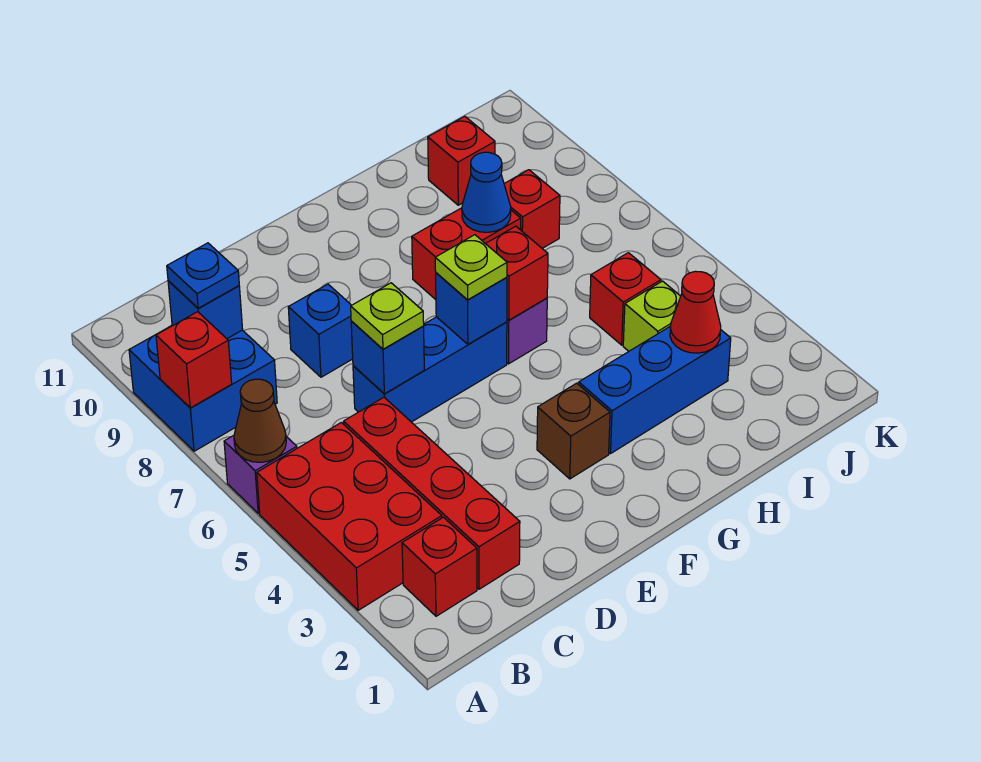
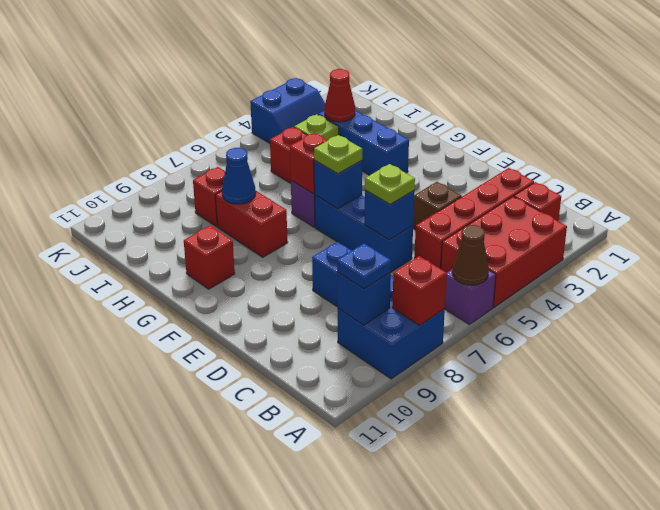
brown 1x1 brick [537,383,610,479] -> brown 1x1 brick moved to [413,182,462,230]
red 1x1 brick [428,116,495,205] -> red 1x1 brick moved to [184,226,235,289]
none -> blue 2x2 slope [250,78,325,143]

